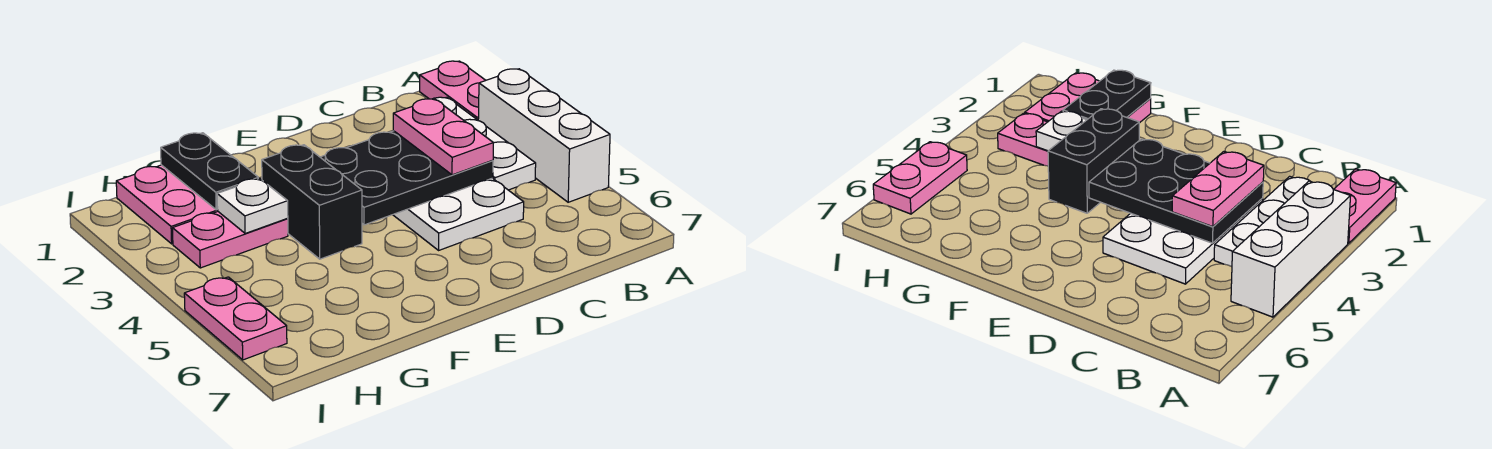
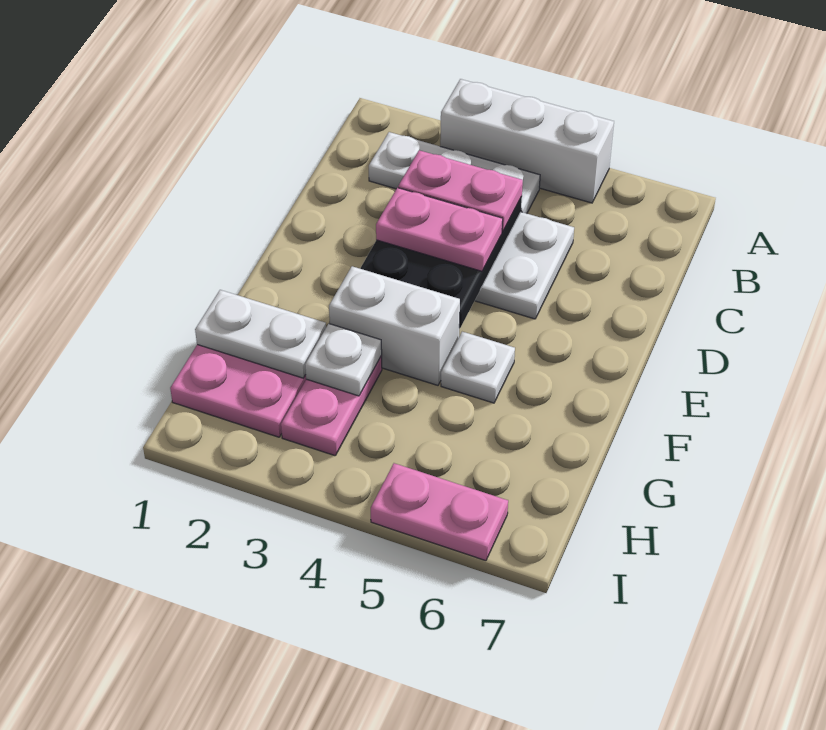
pink 1x2 plate [420,61,486,120] -> pink 1x2 plate moved to [376,188,503,271]
black 1x2 brick [262,145,362,259] -> white 1x2 brick [329,266,460,385]
none -> white 1x1 plate [441,332,515,403]
black 1x2 plate [161,133,258,210] -> white 1x2 plate [195,290,326,378]

